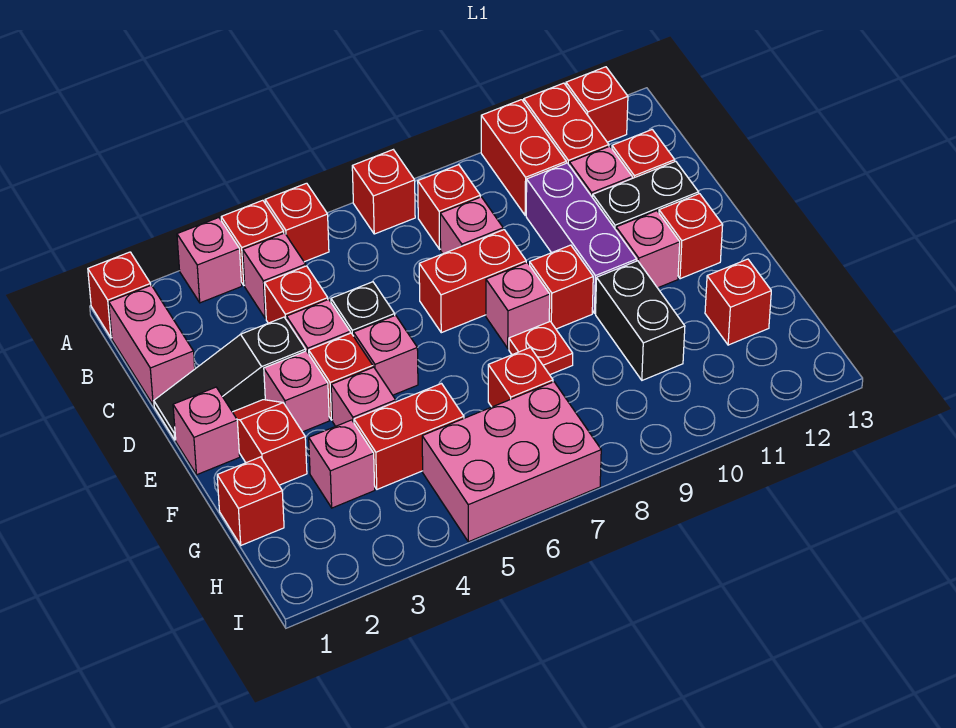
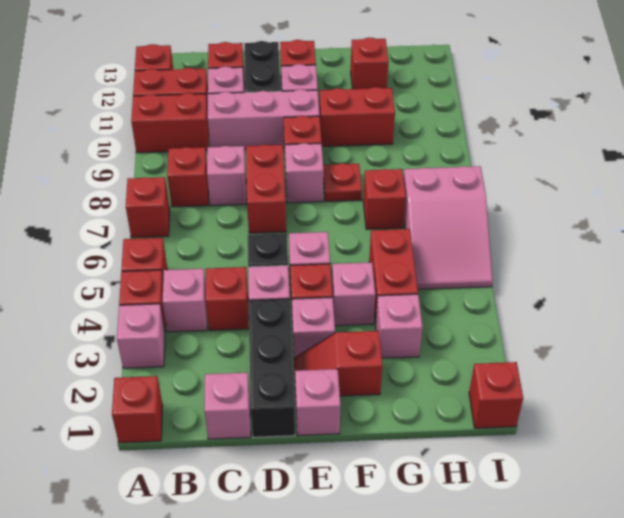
pink 1x2 brick [109,285,195,405] -> pink 1x1 brick [204,373,251,439]
purple 1x3 brick [526,163,637,313] -> pink 1x3 brick [207,89,320,149]
black 1x3 slope [154,317,306,440] -> black 1x3 brick [249,299,295,437]
black 1x2 brick [596,261,685,380] -> red 1x2 brick [319,87,395,147]
red 1x1 brick [217,457,284,545] -> red 1x1 brick moved to [469,362,523,428]
pink 2x3 brick [422,382,601,542] -> pink 2x3 slope [403,166,493,289]

